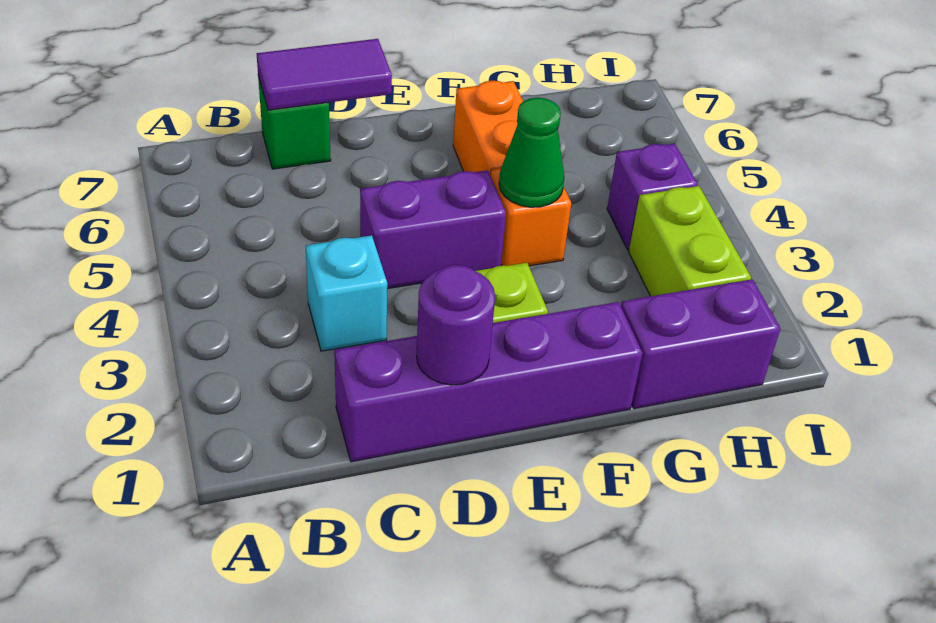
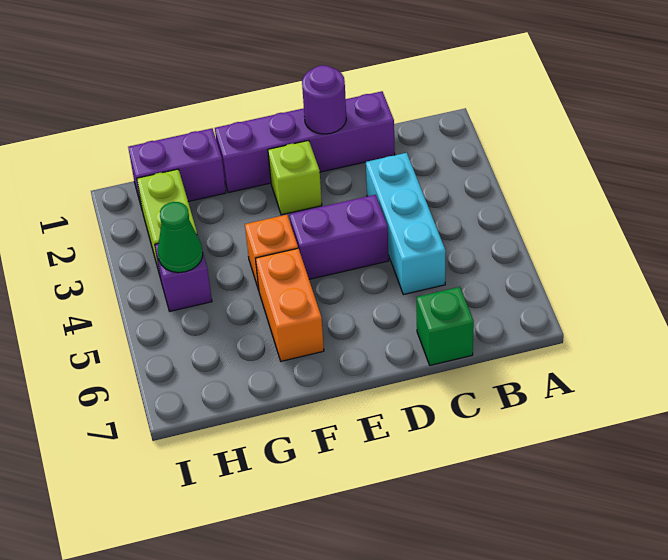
cyan 1x1 brick [306,235,387,351] -> cyan 1x3 brick [366,153,446,295]
purple 1x2 tile [257,39,392,110] -> none
green 1x1 cone [499,98,564,207] -> green 1x1 cone moved to [158,202,203,273]

